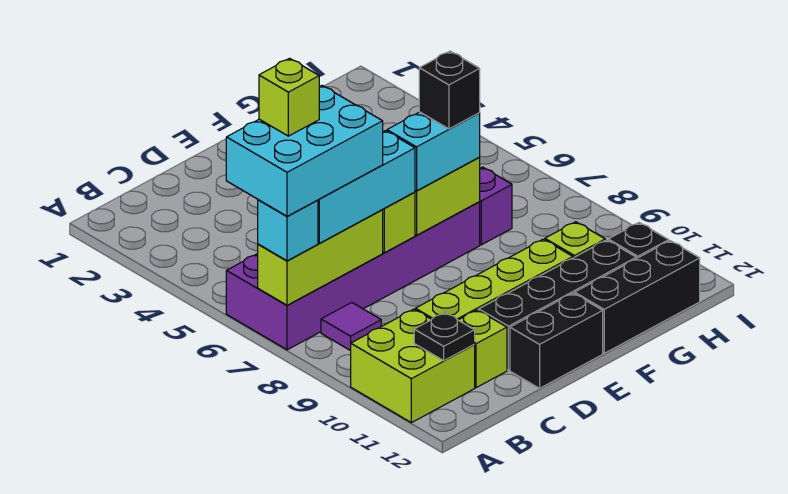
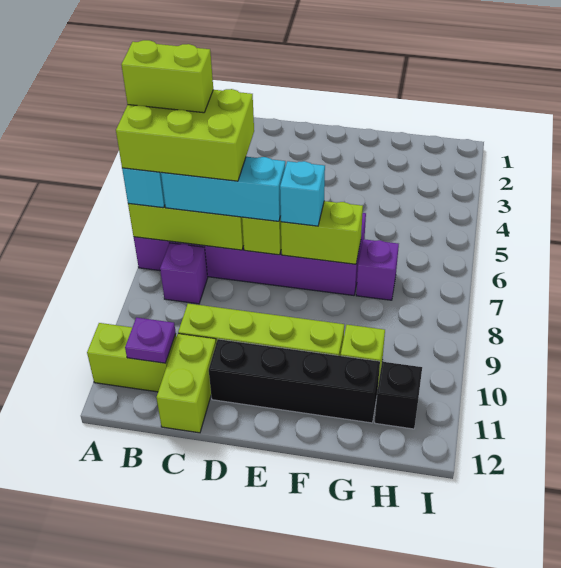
cyan 2x3 brick [226,86,383,216] -> lime 2x3 brick [116,89,254,181]
lime 2x2 brick [351,309,475,423] -> lime 1x2 brick [87,323,176,392]
lime 1x1 brick [259,58,319,136] -> lime 1x2 brick [121,40,213,113]
purple 1x1 tile [321,302,381,351] -> purple 1x1 brick [160,243,208,304]
black 1x1 plate [414,313,475,361] -> purple 1x1 plate [125,317,176,363]
lime 1x1 brick [459,310,507,388] -> lime 1x2 brick [157,334,216,433]
black 1x2 brick [510,293,603,388] -> none
cyan 1x2 brick [387,112,480,191] -> cyan 1x1 brick [280,161,325,226]
black 1x1 brick [419,51,480,129] -> none
black 1x3 brick [575,241,700,353] -> none

